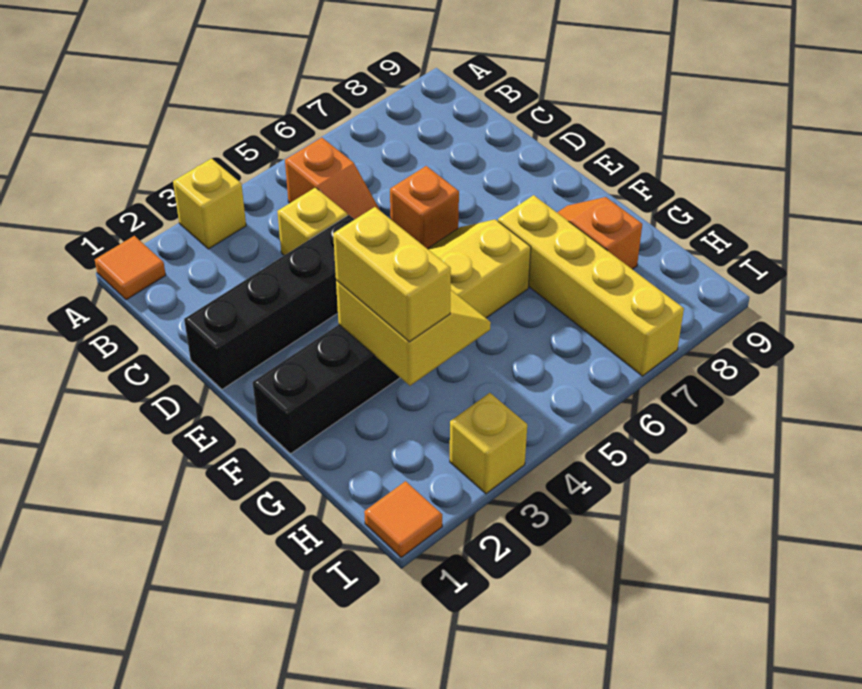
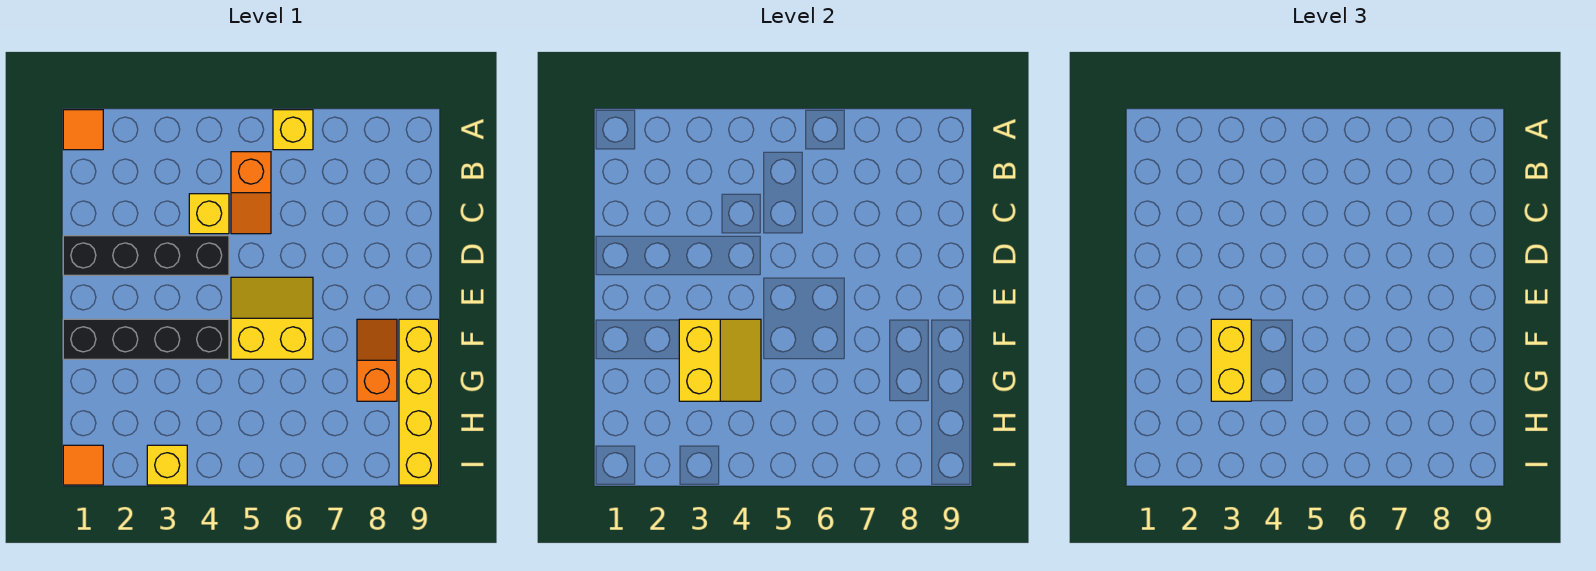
yellow 1x1 brick [173,159,246,249] -> yellow 1x1 brick moved to [273,110,313,150]
orange 1x1 brick [390,166,459,249] -> none
yellow 1x4 brick [498,195,684,376] -> yellow 1x4 brick moved to [399,319,439,485]

